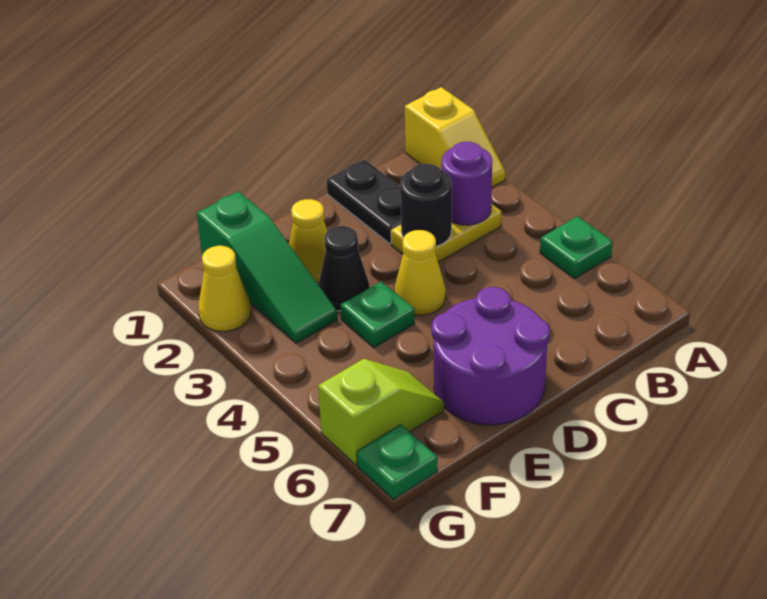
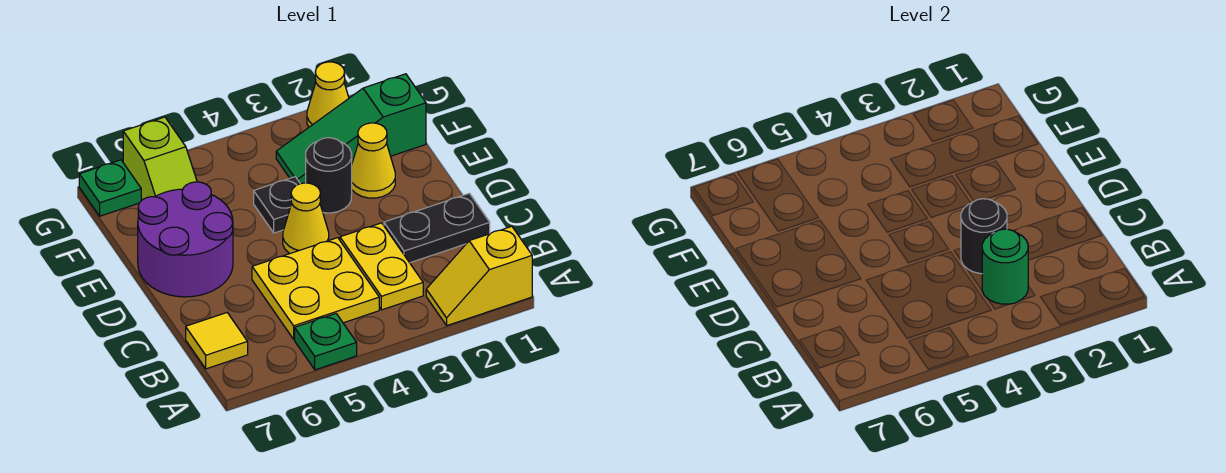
purple 1x1 round brick [442,142,492,225] -> green 1x1 round brick [982,229,1028,304]
none -> yellow 2x2 plate [252,238,379,339]
none -> yellow 1x1 tile [186,313,248,369]
black 1x1 cone [318,226,369,311] -> black 1x1 round brick [306,138,352,213]
green 1x1 plate [341,282,415,347] -> black 1x1 plate [254,177,300,233]

